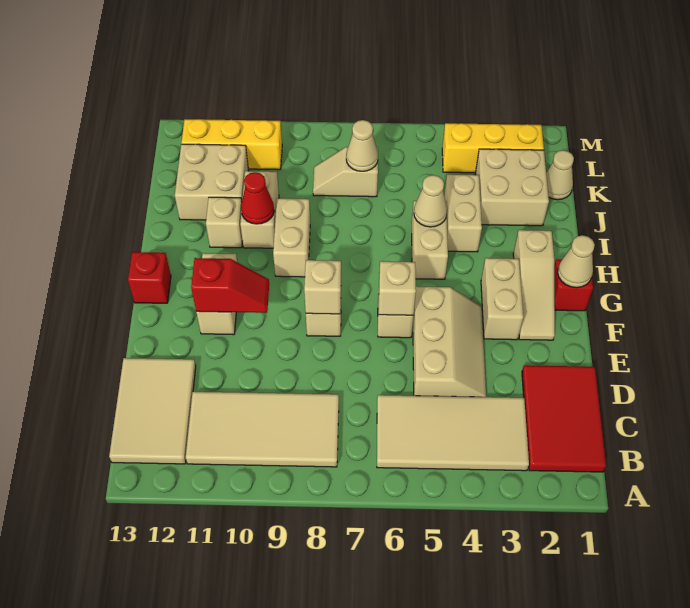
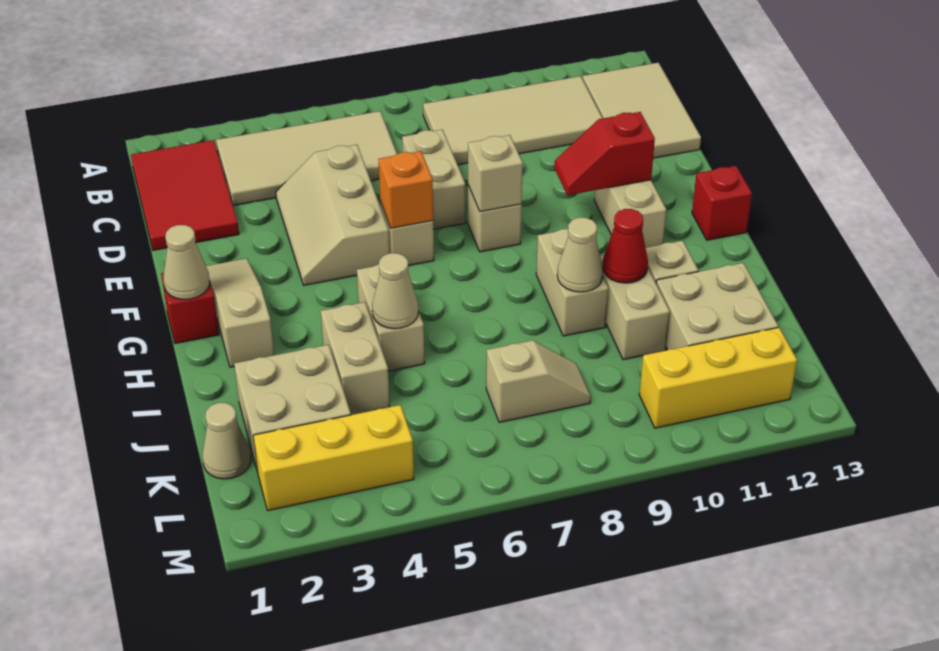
tan 1x2 brick [481,258,523,340] -> tan 1x2 brick moved to [402,130,466,229]
tan 1x1 brick [379,261,416,315] -> orange 1x1 brick [378,151,433,228]
tan 1x1 cone [346,120,378,171] -> tan 1x1 cone moved to [557,218,603,292]

